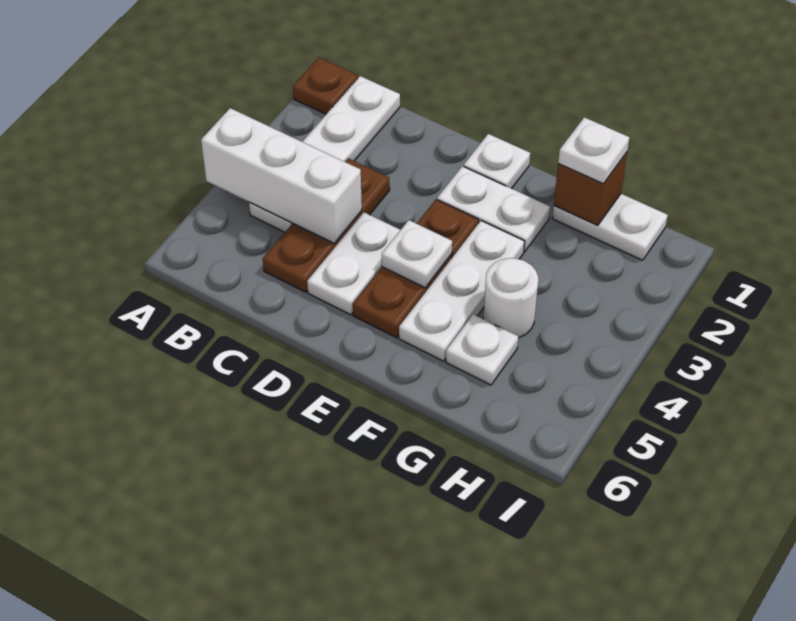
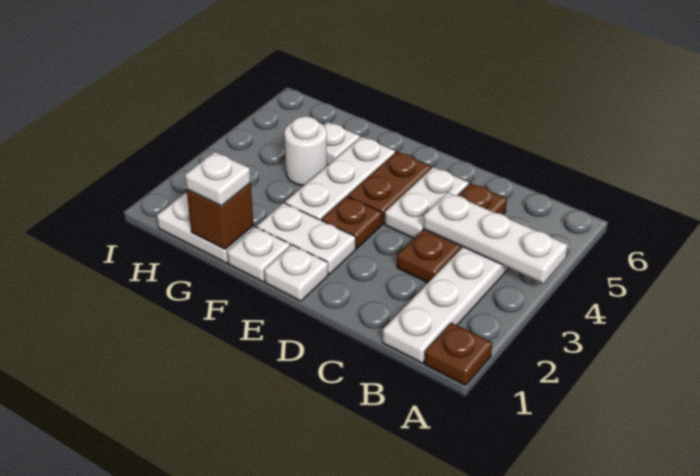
white 1x3 brick [201,108,362,244] -> white 1x3 plate [423,192,568,283]
white 1x1 plate [382,220,452,288] -> white 1x1 plate moved to [227,227,290,282]

